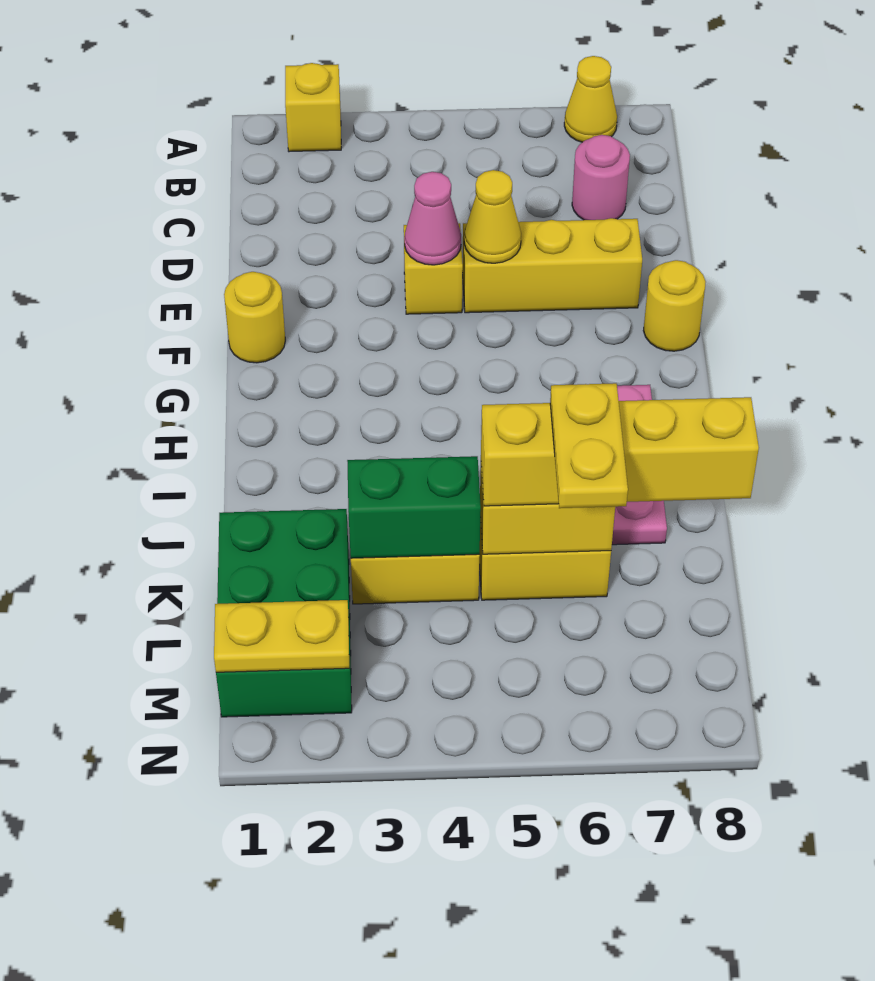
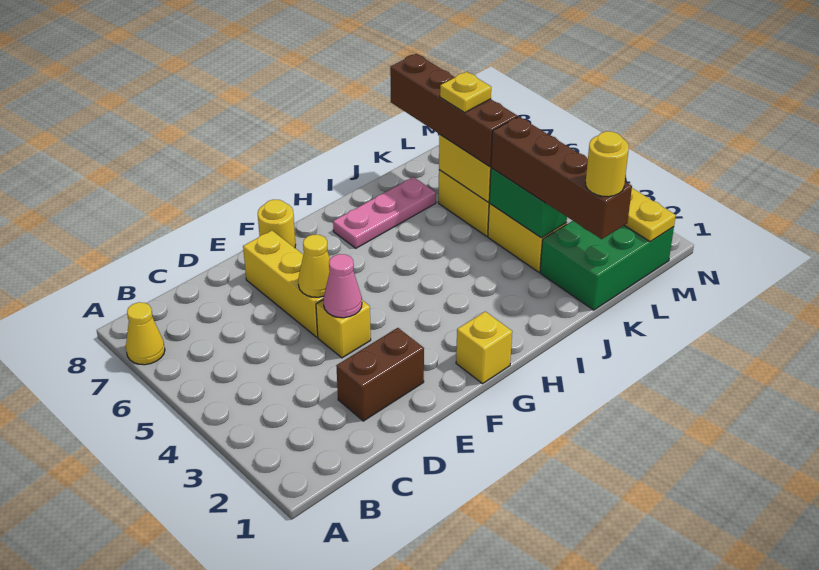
yellow 1x1 brick [285,63,341,152] -> yellow 1x1 brick moved to [456,312,512,384]
pink 1x1 round brick [572,135,630,220] -> none
none -> brown 1x2 brick [336,328,424,421]
yellow 1x1 round brick [224,272,285,363] -> yellow 1x1 round brick moved to [586,131,629,197]
none -> brown 1x4 brick [491,117,632,239]
yellow 1x4 brick [481,397,759,506] -> brown 1x4 brick [390,54,517,167]
yellow 1x2 plate [550,383,628,508] -> yellow 1x1 plate [440,72,491,113]

